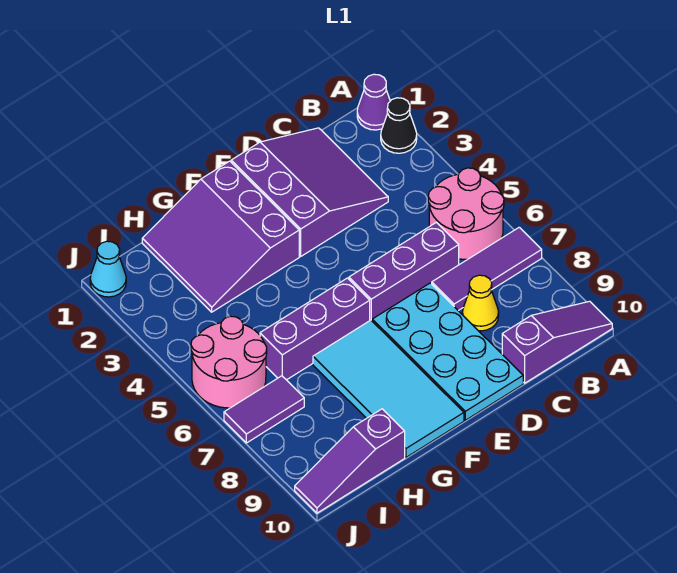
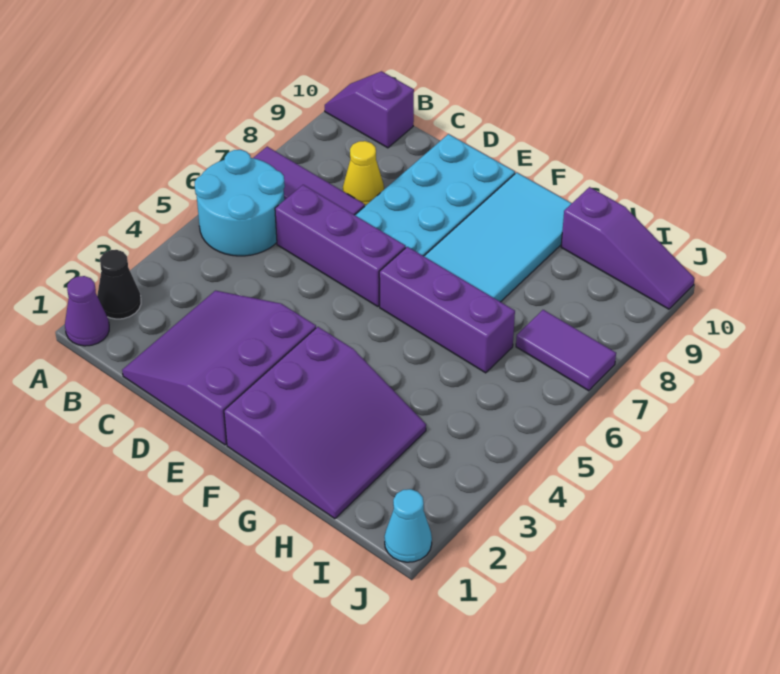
pink 2x2 round brick [428,168,504,259] -> cyan 2x2 round brick [194,150,285,256]
purple 1x3 slope [502,301,612,383] -> purple 1x2 slope [325,71,414,148]
pink 2x2 round brick [191,316,267,408] -> none

